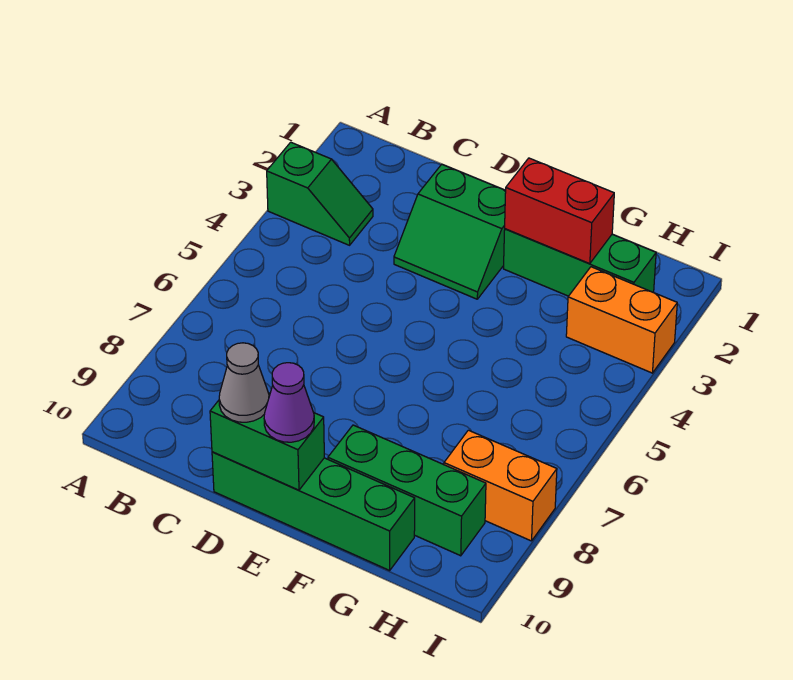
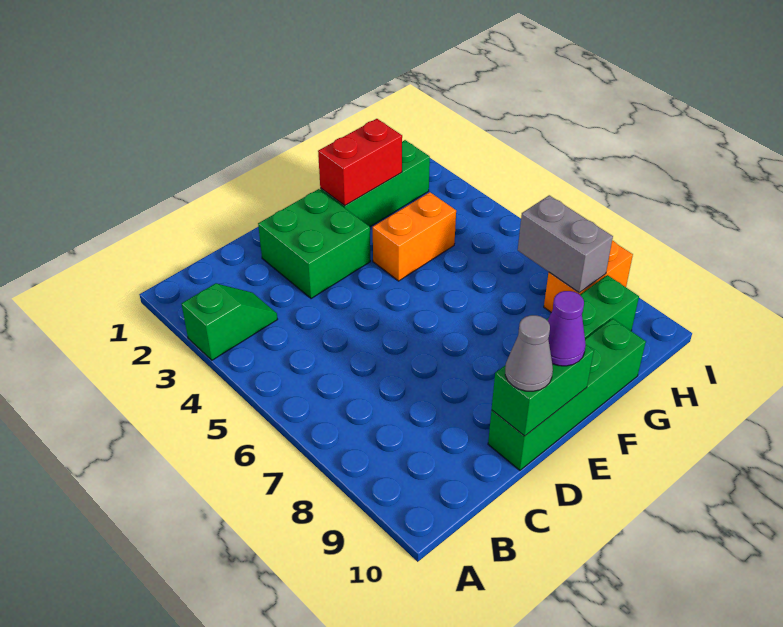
green 2x2 slope [394,164,506,299] -> green 2x2 brick [258,189,370,299]
orange 1x2 brick [566,267,677,373] -> orange 1x2 brick moved to [373,192,456,281]
none -> grey 1x2 brick [518,195,613,293]

